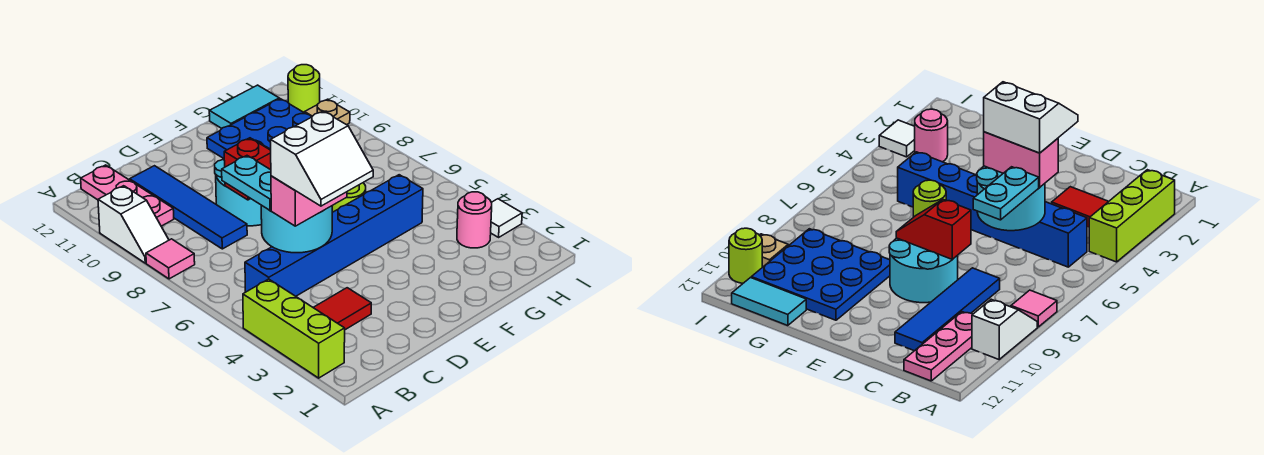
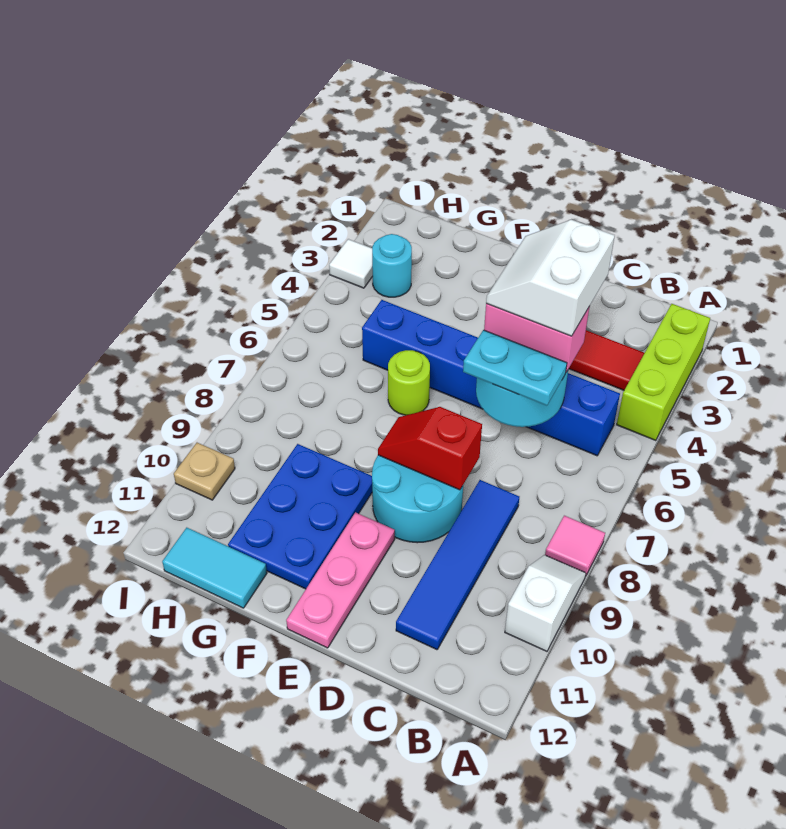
pink 1x3 plate [81,165,174,226] -> pink 1x3 plate moved to [286,512,395,648]
white 2x2 slope [271,111,373,206] -> white 2x2 slope turned to [486,220,615,336]
cyan 1x2 plate [222,156,271,210] -> cyan 1x2 plate turned to [463,330,567,406]
blue 3x3 plate [207,99,311,158] -> blue 2x3 plate [228,444,372,589]
pink 1x1 round brick [457,192,492,248] -> cyan 1x1 round brick [372,234,412,297]
lime 1x1 round brick [288,65,320,113] -> none

